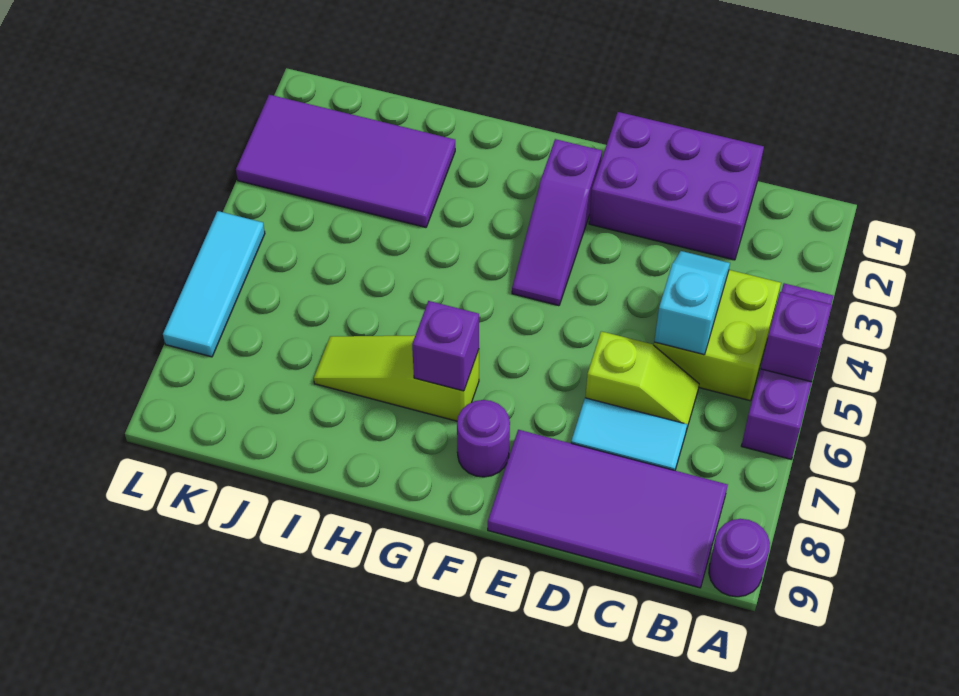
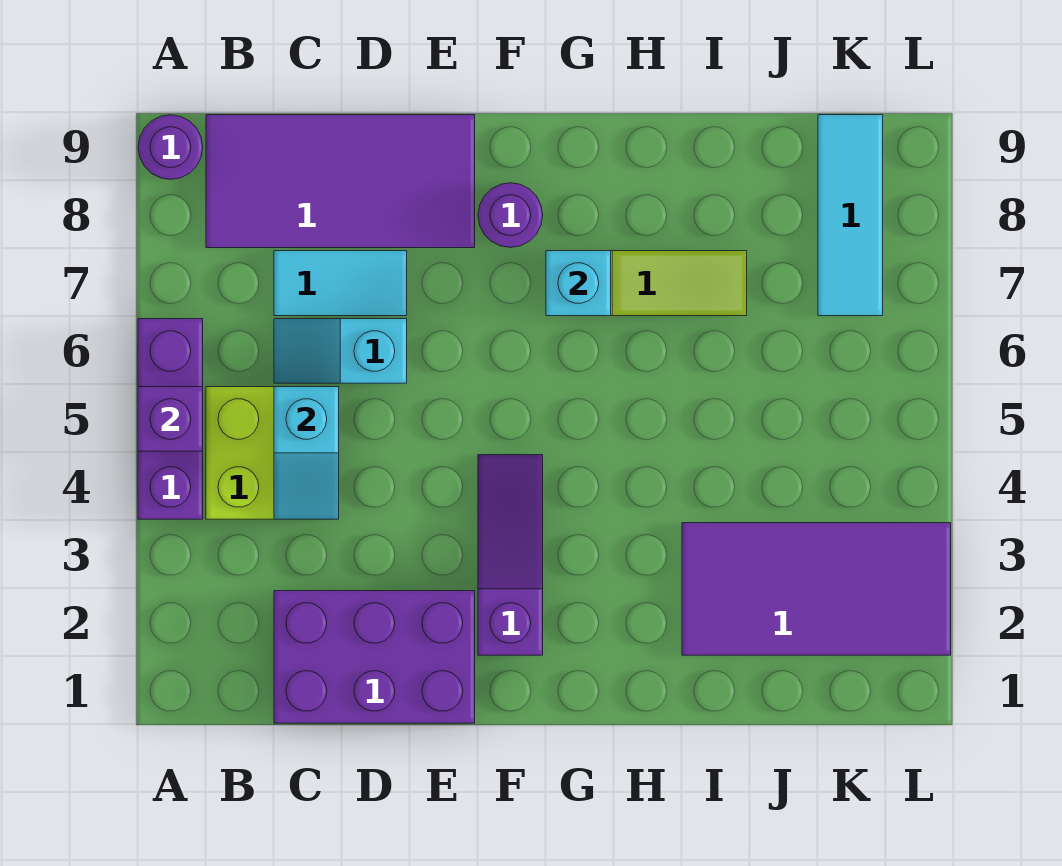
lime 1x2 slope [585,331,699,430] -> cyan 1x2 slope [274,319,407,383]
purple 1x1 brick [412,301,479,391] -> cyan 1x1 brick [546,251,611,316]
cyan 1x3 tile [163,211,265,357] -> cyan 1x3 tile moved to [818,115,883,316]

